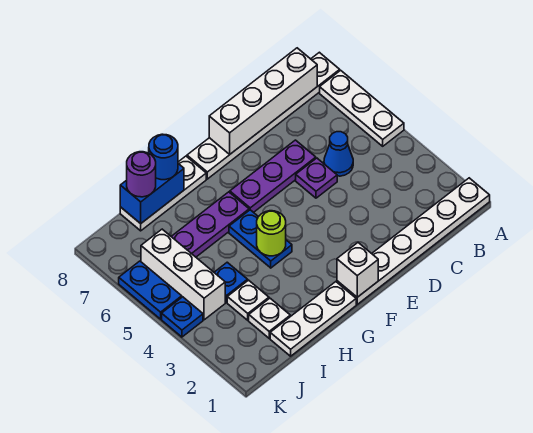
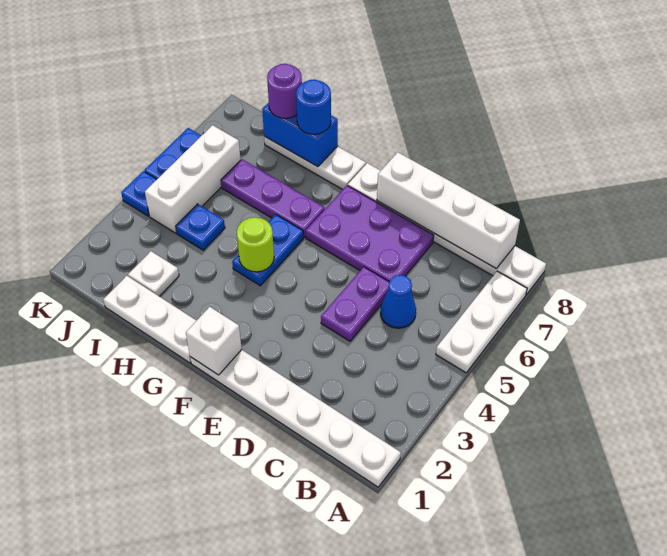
purple 1x1 plate [296,158,337,198] -> purple 1x2 plate [321,267,389,341]
purple 1x3 plate [230,140,316,212] -> purple 2x3 plate [306,186,434,282]
white 1x1 plate [227,280,269,320] -> none

